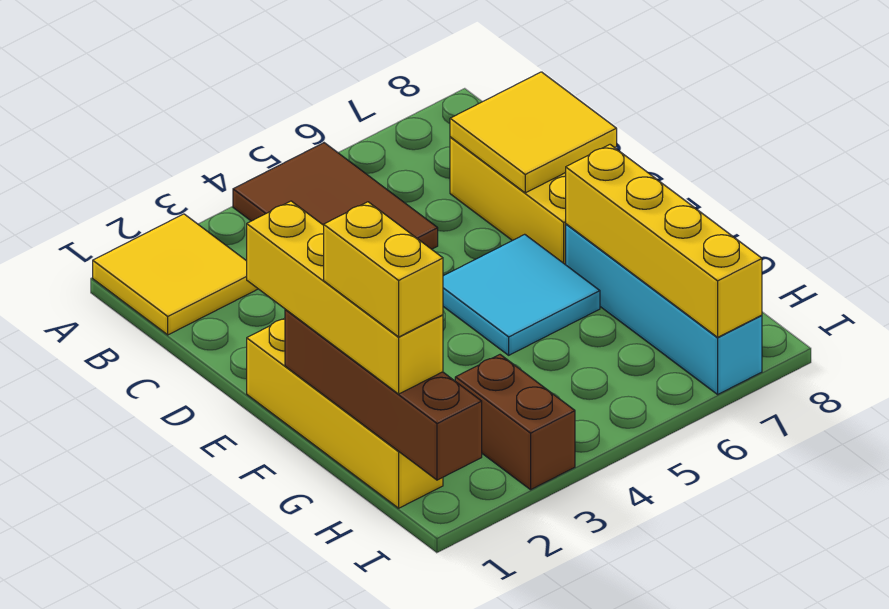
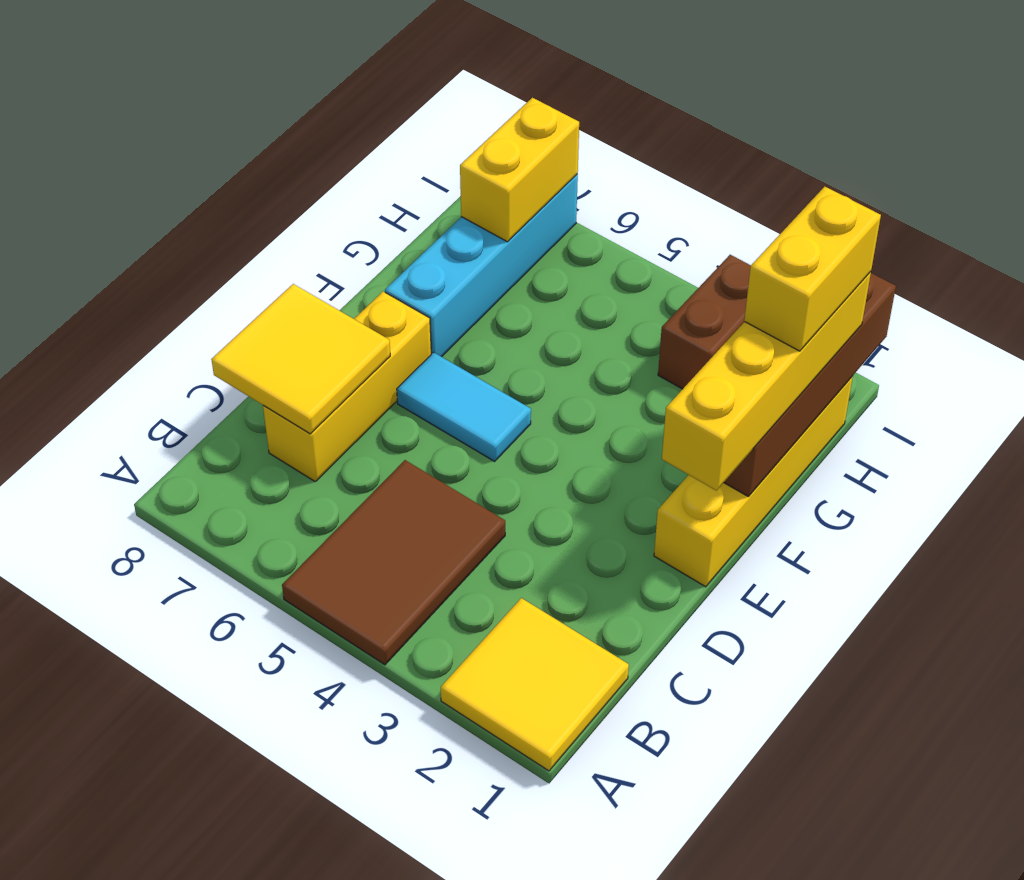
cyan 2x2 tile [443,234,600,355] -> cyan 1x2 tile [397,352,531,461]
yellow 1x4 brick [566,145,762,337] -> yellow 1x2 brick [460,98,579,242]

